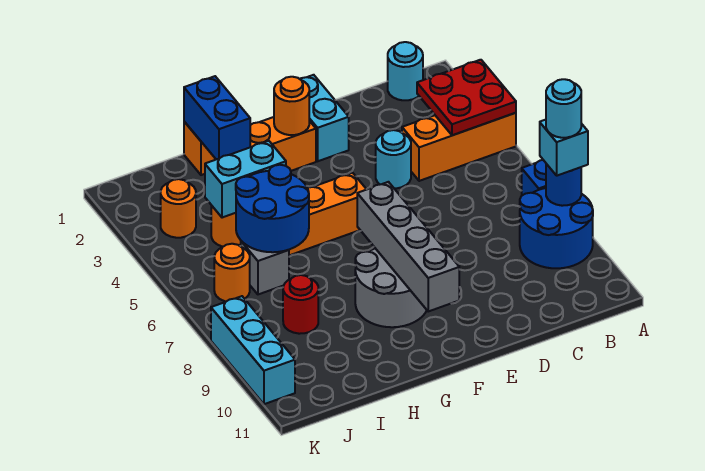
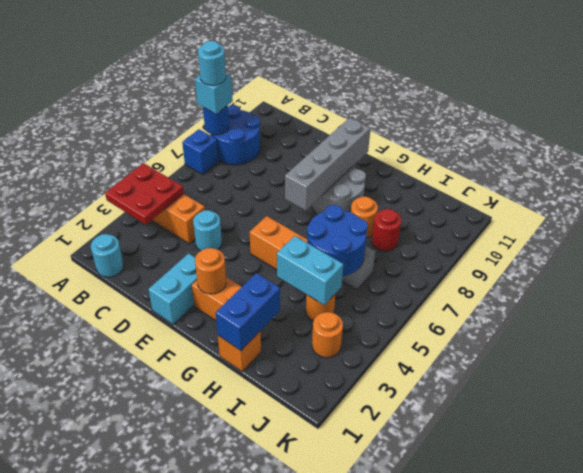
orange 1x1 round brick [214,244,250,301] -> orange 1x1 round brick moved to [351,197,378,238]
cyan 1x3 brick [211,296,295,404] -> none

